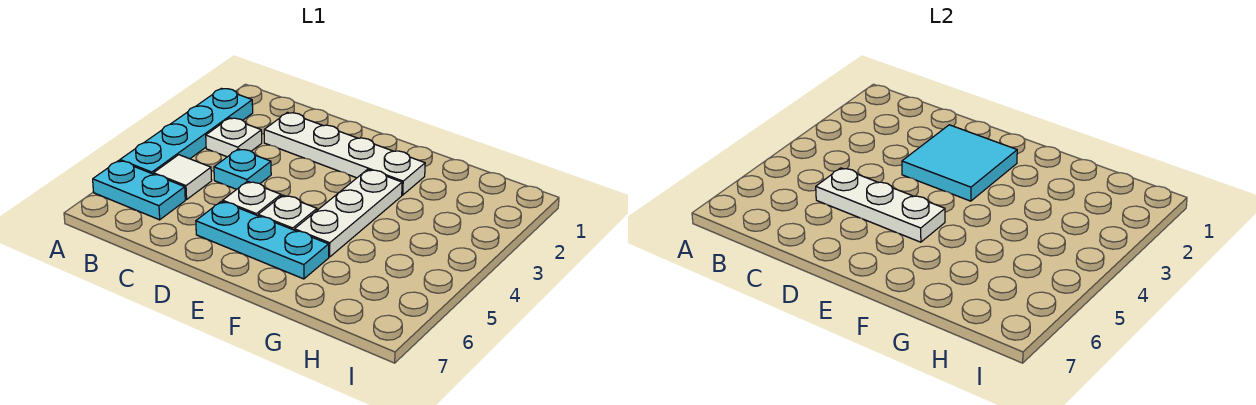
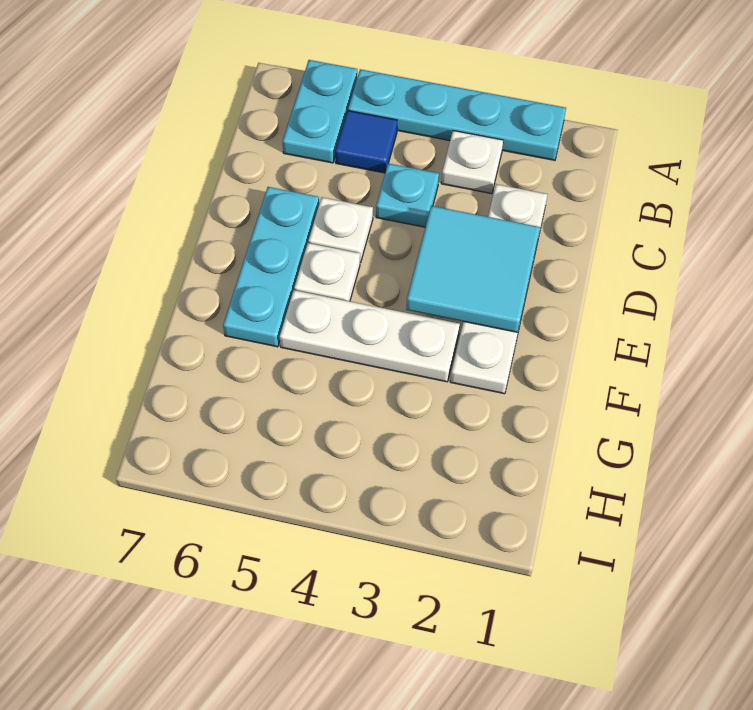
white 1x1 tile [154,155,212,200] -> blue 1x1 tile [335,111,397,173]
white 1x3 plate [816,168,945,242] -> none

